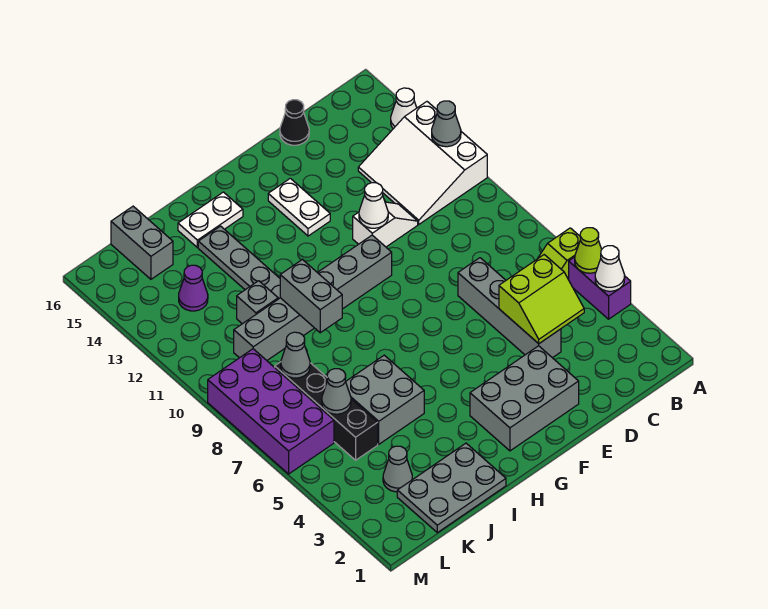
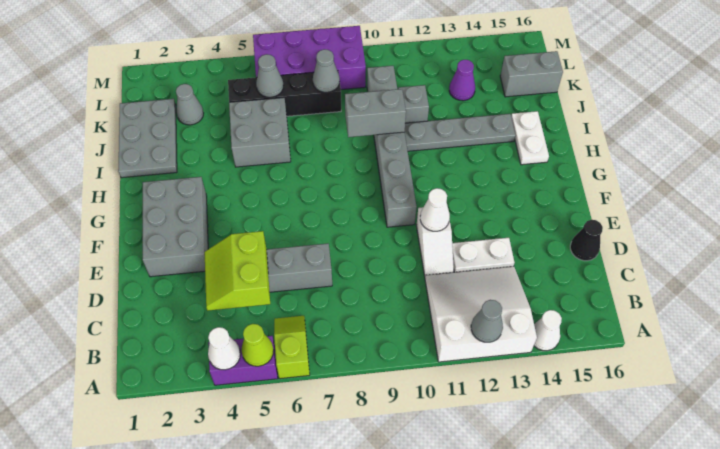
white 1x2 plate [268,178,330,236] -> white 1x2 plate moved to [452,238,514,272]

